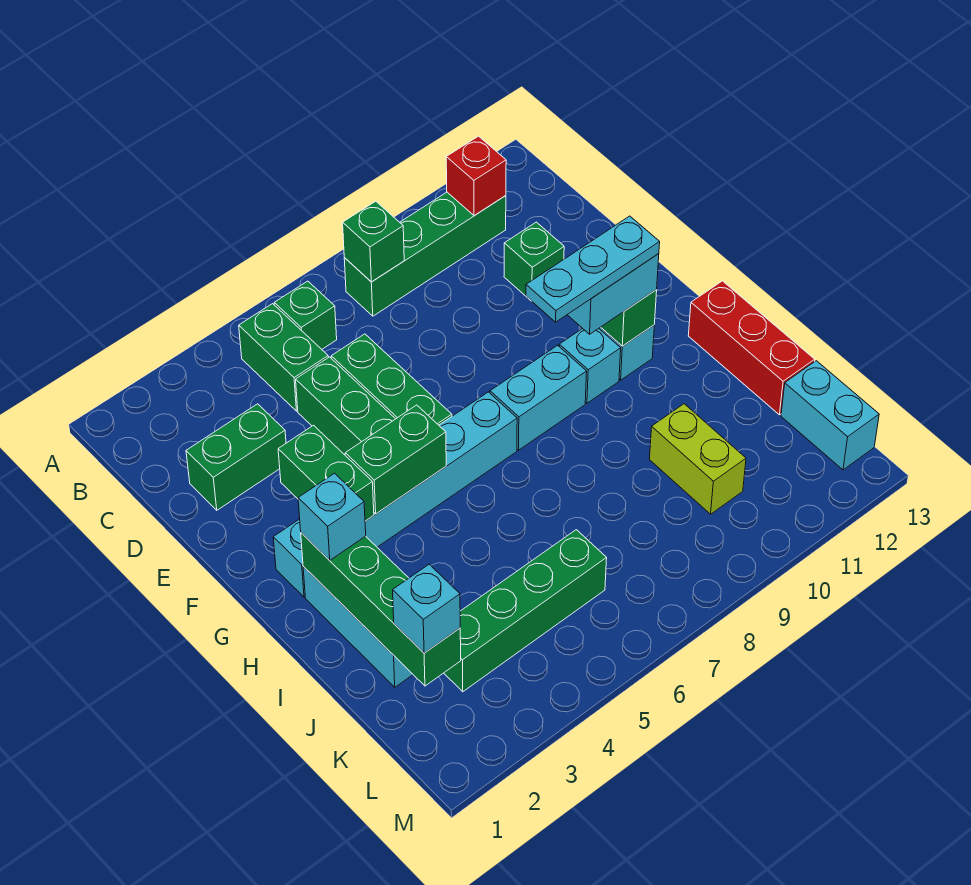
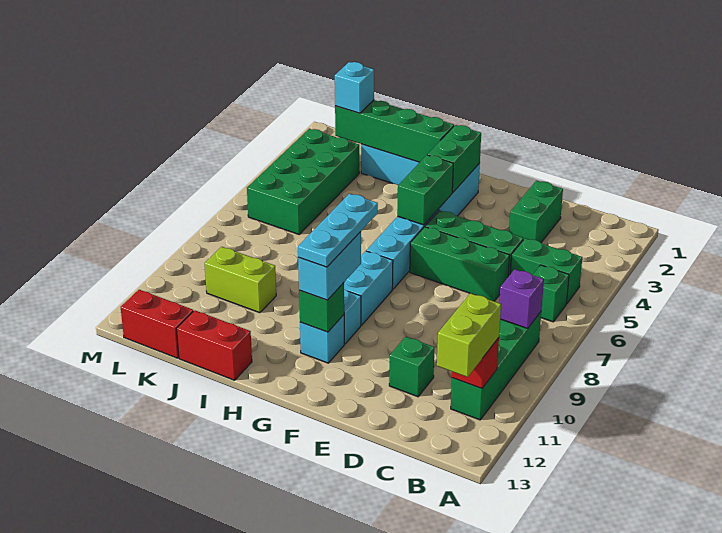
green 1x1 brick [343,201,404,282] -> purple 1x1 brick [499,269,544,328]
none -> lime 1x2 brick [437,293,501,377]
green 1x2 brick [278,425,374,521] -> green 1x2 brick turned to [428,125,481,193]
cyan 1x1 brick [298,473,366,560] -> none
red 1x3 brick [688,281,815,415] -> red 1x2 brick [177,310,252,380]
green 1x4 brick [444,530,607,692] -> green 2x4 brick [247,129,359,234]
cyan 1x2 brick [781,361,879,470] -> red 1x2 brick [121,290,193,358]

